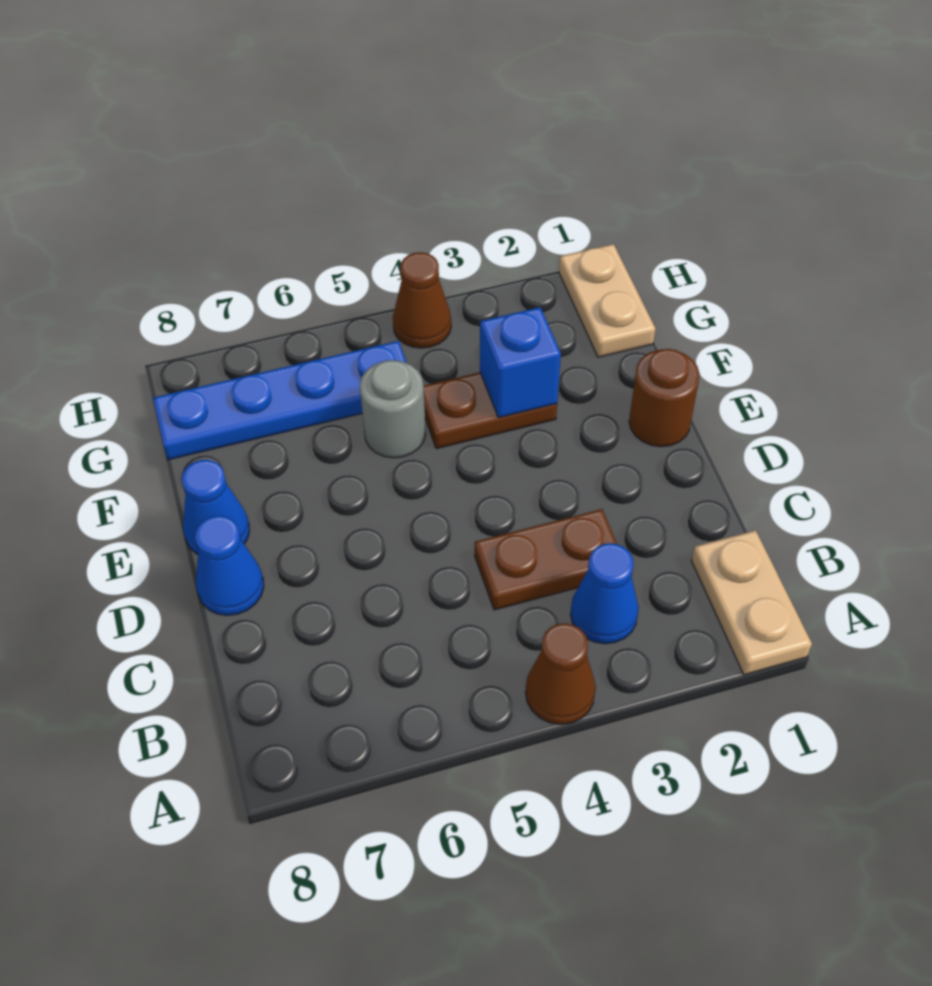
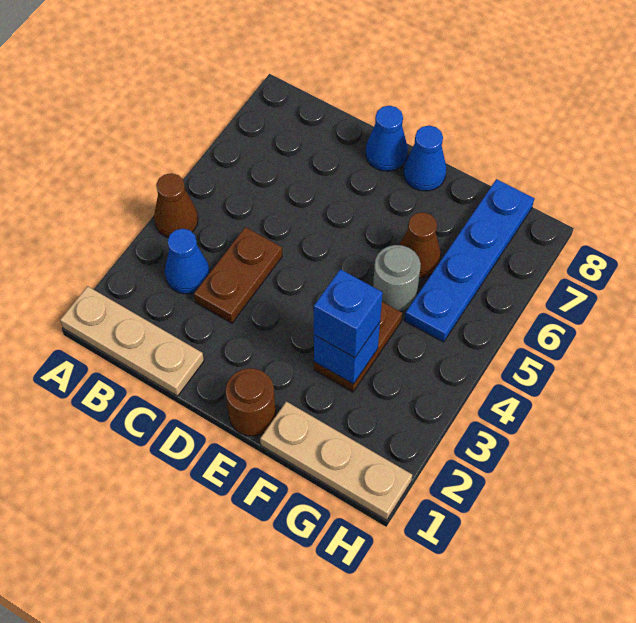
tan 1x2 plate [691,530,812,675] -> tan 1x3 plate [60,286,204,396]
none -> blue 1x1 brick [314,269,383,358]
tan 1x2 plate [559,244,656,357] -> tan 1x3 plate [260,401,412,520]
brown 1x1 cone [393,252,451,348] -> brown 1x1 cone moved to [400,212,441,278]

